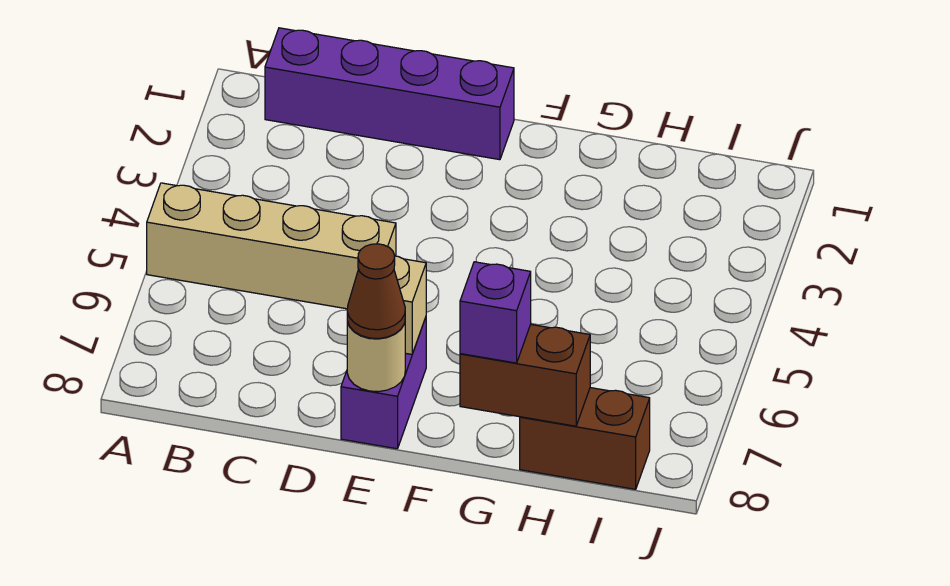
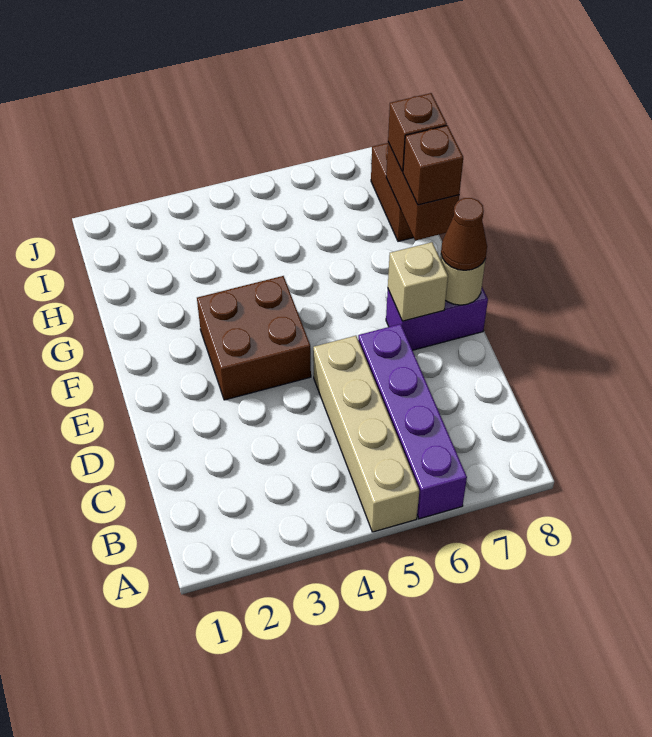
purple 1x4 brick [265,28,514,160] -> purple 1x4 brick moved to [358,324,467,519]
none -> brown 2x2 brick [197,276,311,400]
purple 1x1 brick [460,262,531,363] -> brown 1x1 brick [403,125,463,205]
none -> brown 1x1 brick [388,93,447,172]

